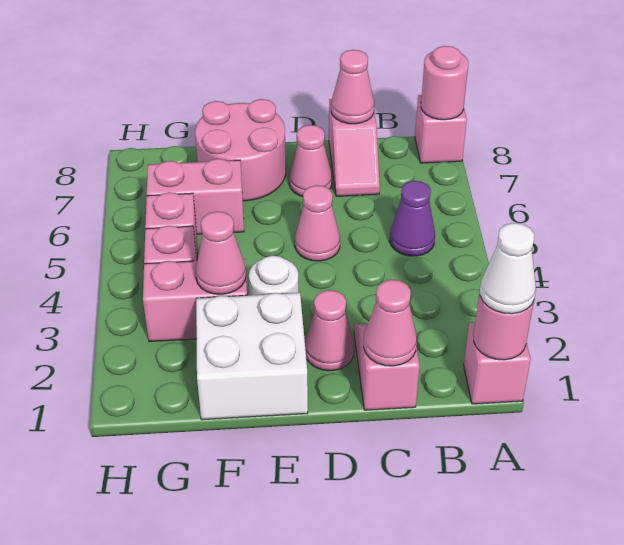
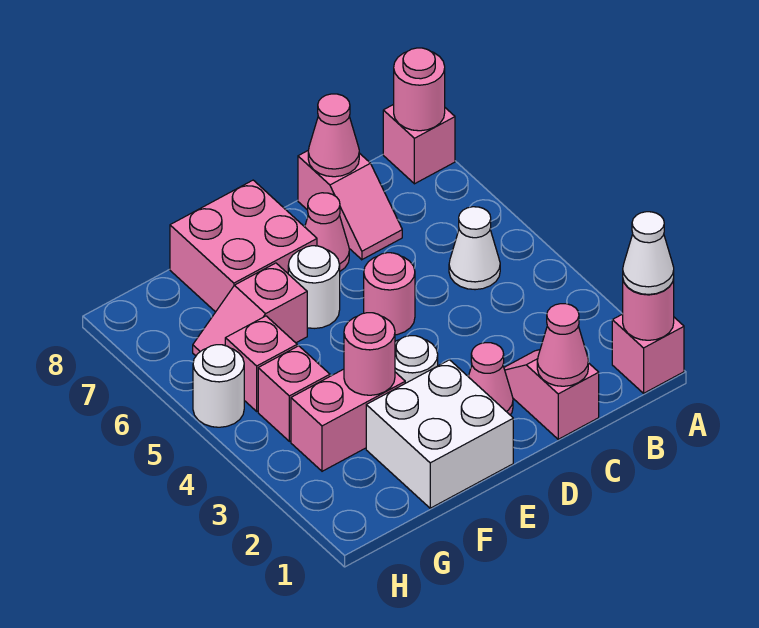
purple 1x1 cone [390,181,435,256] -> white 1x1 cone [449,207,500,290]
pink 1x1 cone [295,185,340,261] -> pink 1x1 round brick [364,253,415,335]
none -> white 1x1 round brick [288,246,340,328]
pink 2x2 round brick [195,99,286,201] -> pink 2x2 brick [170,180,317,312]
pink 1x1 cone [195,211,246,294] -> pink 1x1 round brick [344,313,395,395]
pink 1x2 brick [147,159,244,234] -> pink 1x2 slope [193,263,307,356]
none -> white 1x1 round brick [193,345,244,427]

